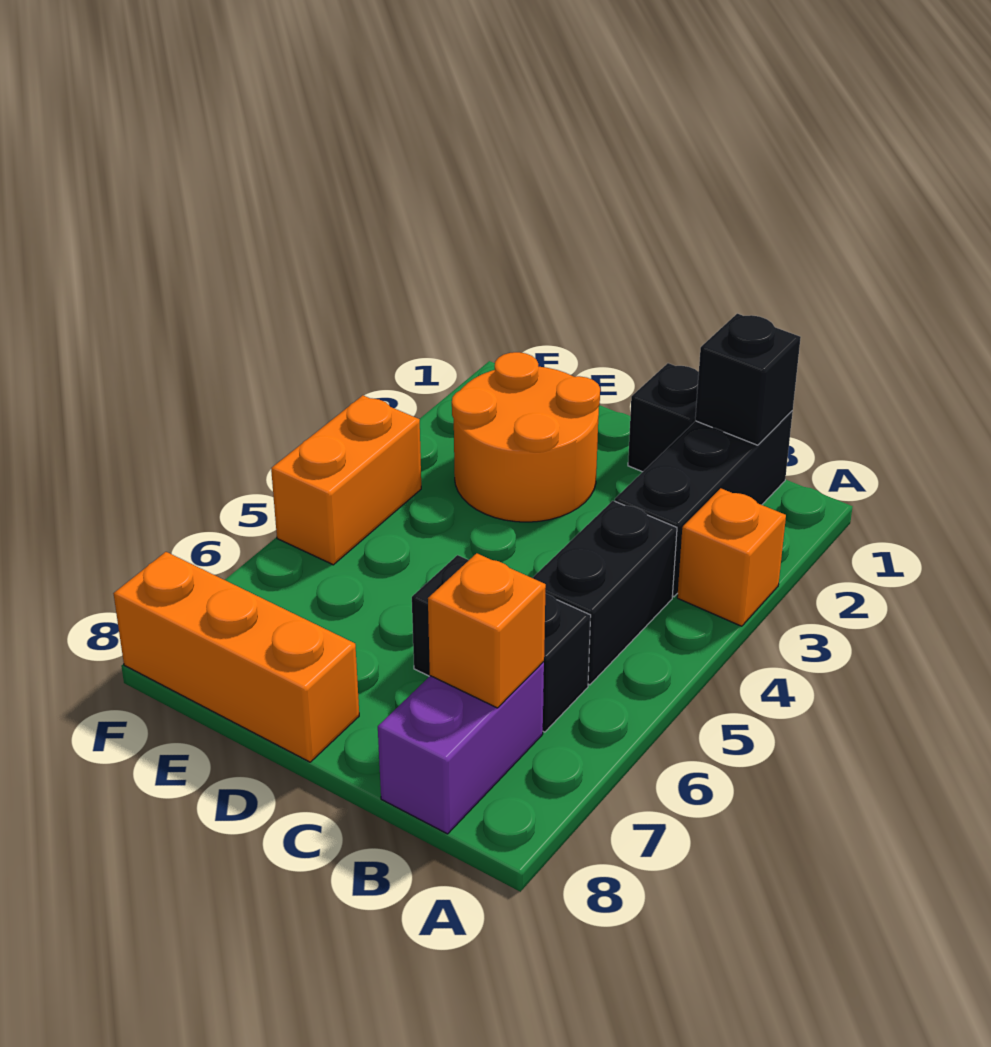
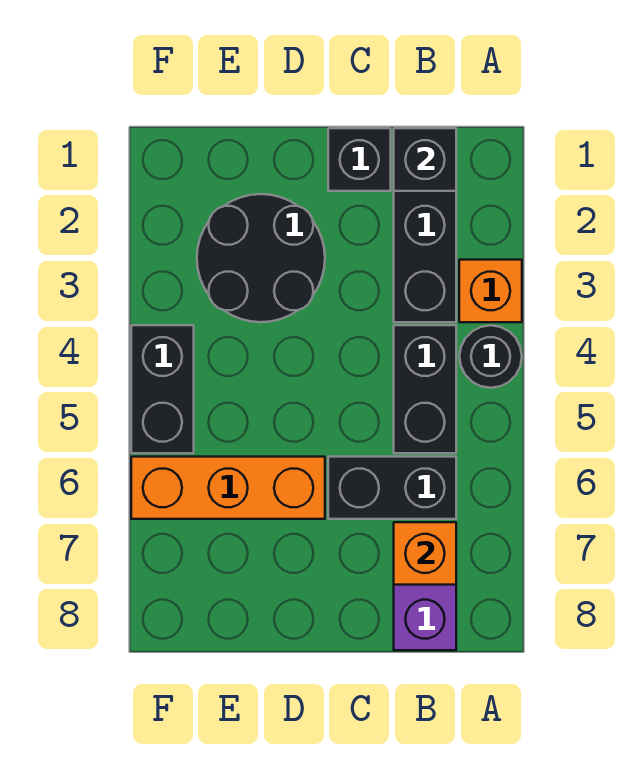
none -> black 1x1 round brick [459,325,522,388]
orange 2x2 round brick [452,352,600,522] -> black 2x2 round brick [197,194,325,322]
orange 1x3 brick [113,552,359,762] -> orange 1x3 brick moved to [131,457,325,519]
orange 1x2 brick [271,395,421,565] -> black 1x2 brick [131,325,194,453]

